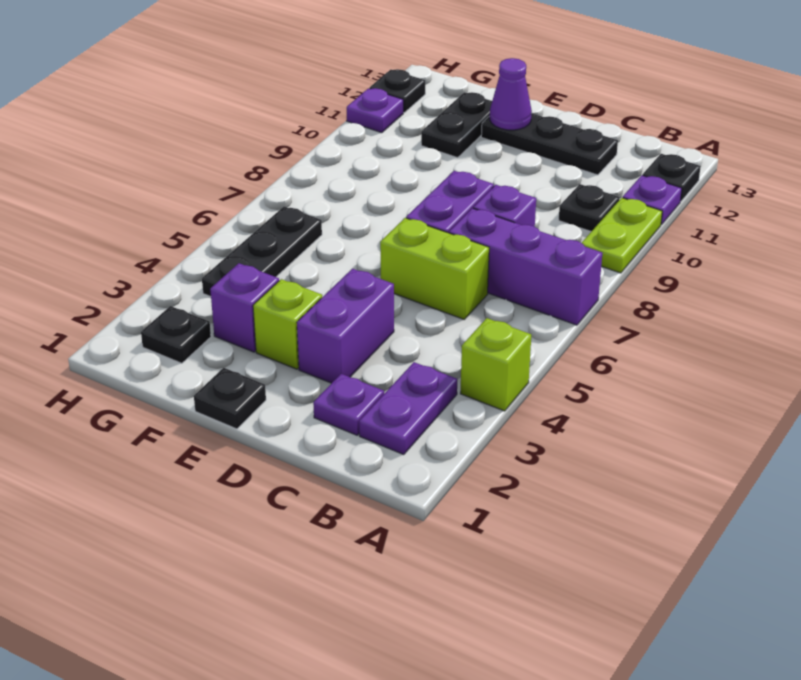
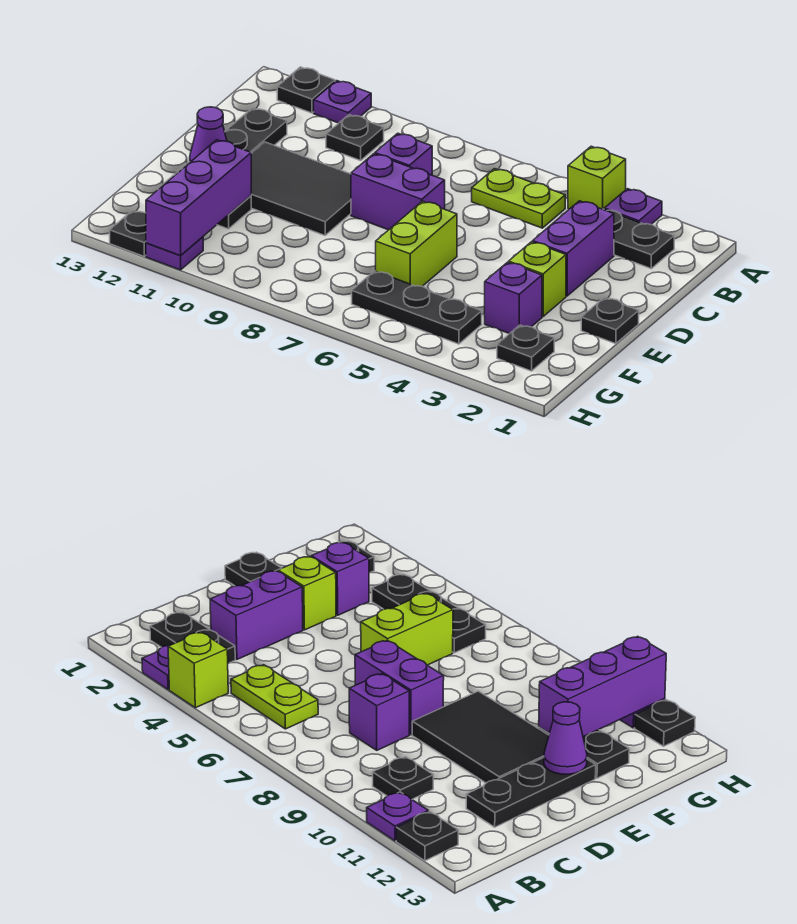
purple 1x3 brick [449,208,602,325] -> purple 1x3 brick moved to [146,140,251,256]
lime 1x2 plate [582,198,662,273] -> lime 1x2 plate moved to [472,169,565,228]
purple 1x2 plate [359,362,457,454] -> black 1x2 plate [603,209,674,269]
purple 1x1 plate [313,374,384,435] -> purple 1x1 plate moved to [604,189,662,225]
lime 1x2 brick [380,218,489,319] -> lime 1x2 brick moved to [376,201,457,286]
purple 1x2 brick [297,269,394,383] -> purple 1x2 brick turned to [533,201,614,296]
none -> black 2x3 tile [251,142,351,235]

